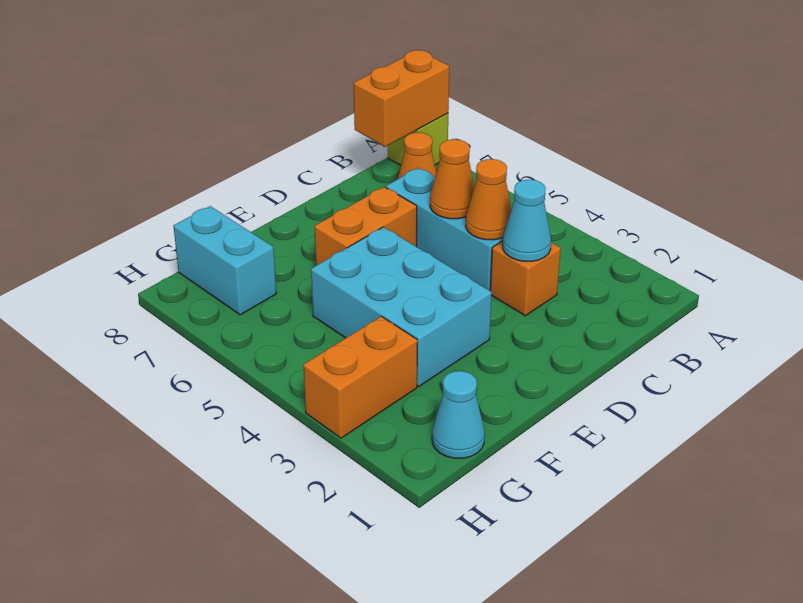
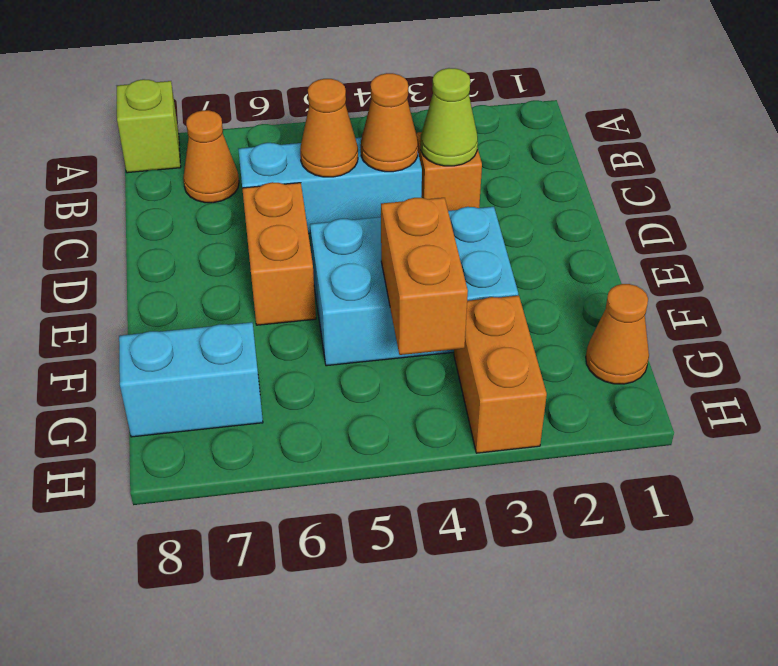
orange 1x2 brick [354,50,449,147] -> orange 1x2 brick moved to [381,198,468,355]
cyan 1x1 cone [502,180,551,261] -> lime 1x1 cone [421,68,478,166]
cyan 1x1 cone [432,371,485,458] -> orange 1x1 cone [586,284,649,384]

